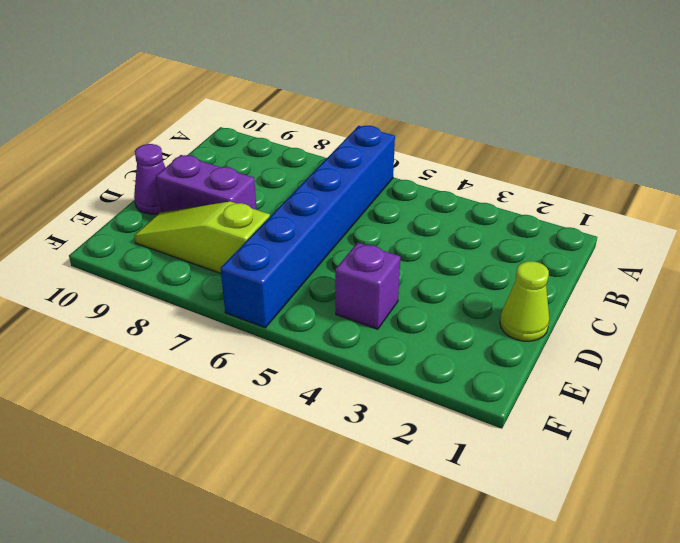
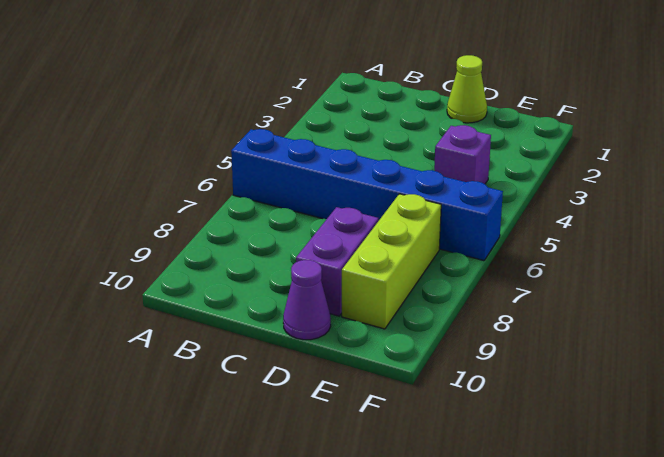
lime 1x3 slope [134,201,270,273] -> lime 1x3 brick [342,194,441,329]

